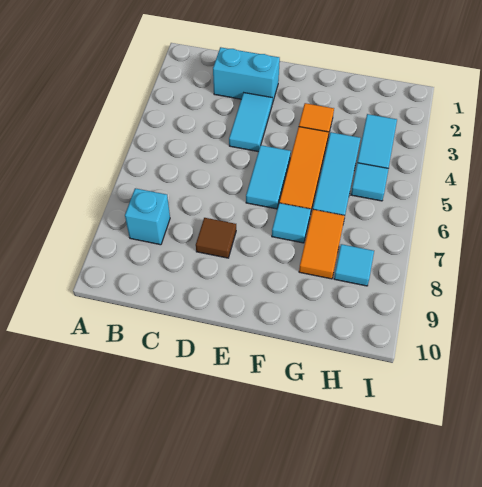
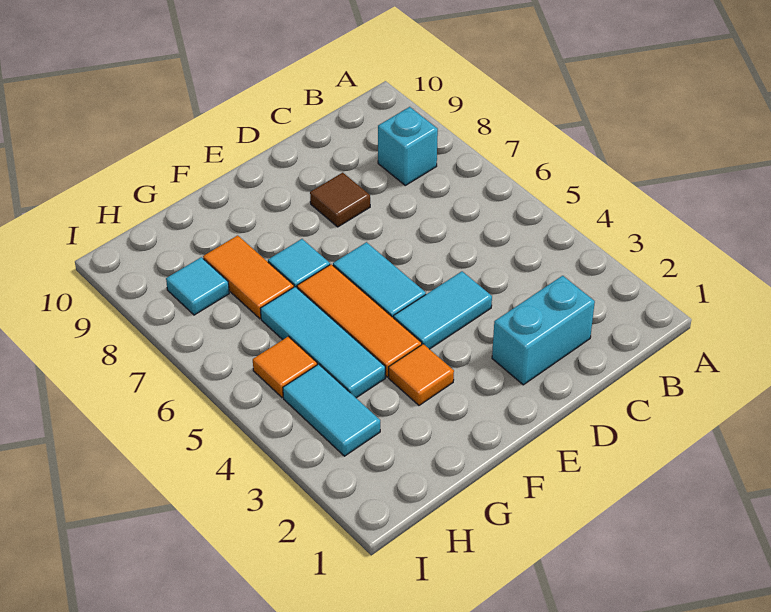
cyan 1x2 tile [229,93,272,152] -> cyan 1x2 tile turned to [394,271,492,349]
cyan 1x1 tile [351,163,389,201] -> orange 1x1 tile [253,336,317,398]

